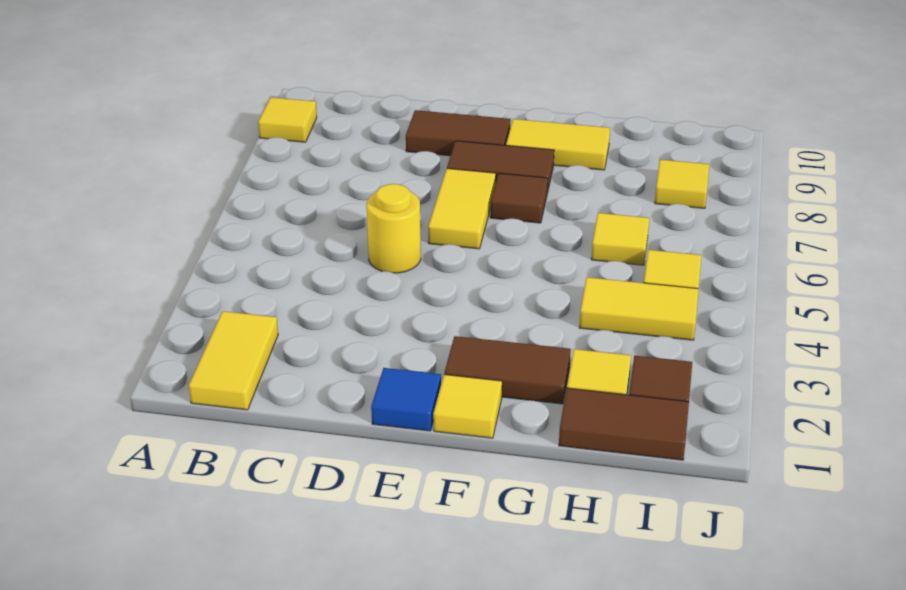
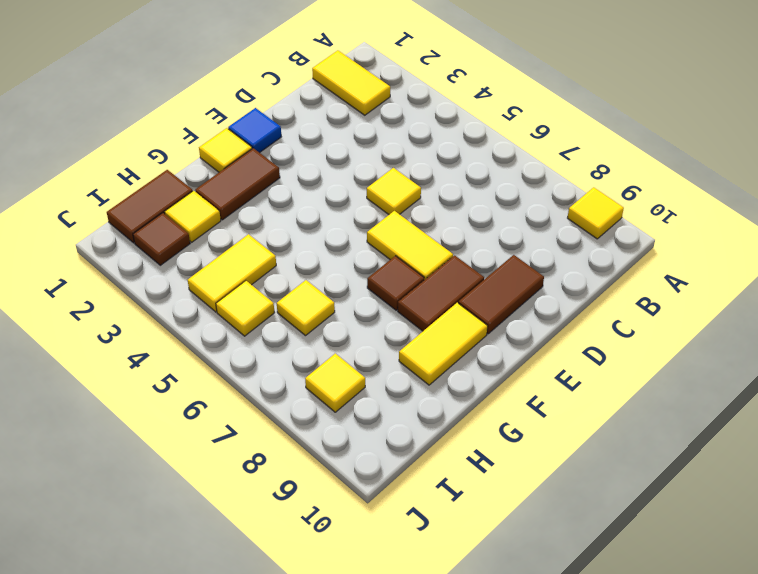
yellow 1x1 round brick [367,184,421,273] -> yellow 1x1 tile [367,168,421,214]

